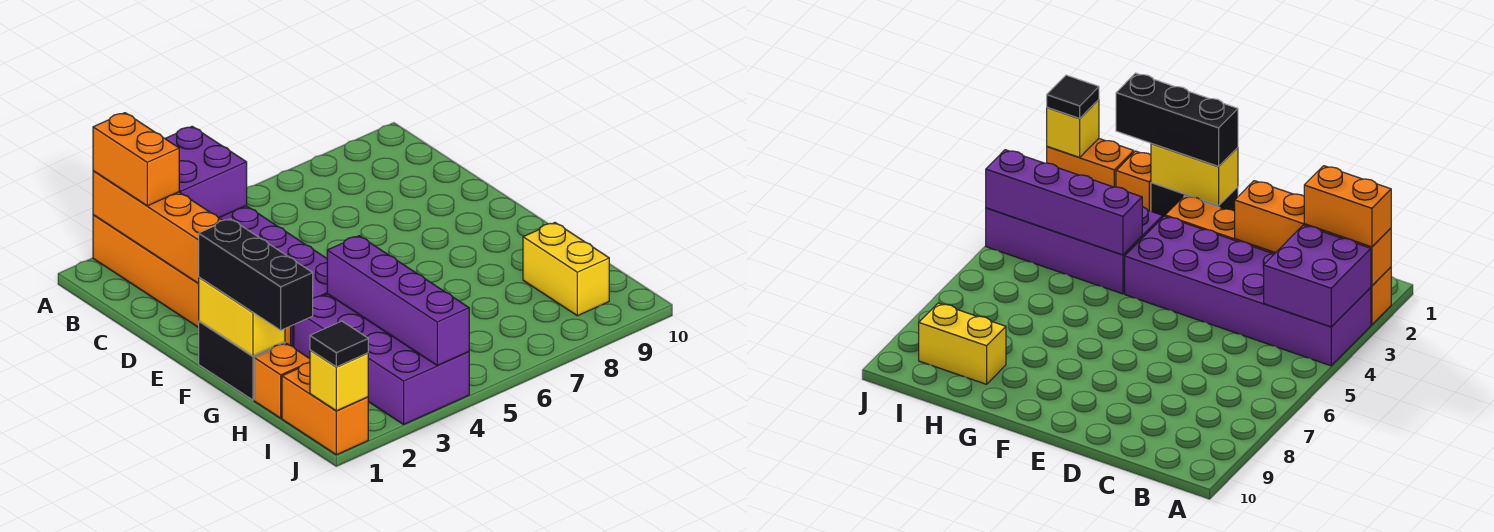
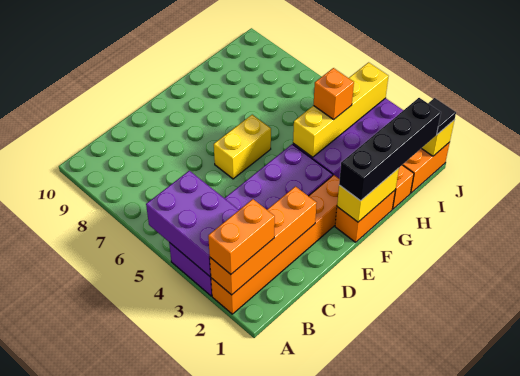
purple 2x2 brick [165,126,247,218] -> purple 2x3 brick [146,171,239,276]
black 1x2 brick [199,321,285,400] -> orange 1x2 brick [335,190,395,242]
black 1x3 brick [199,219,313,330] -> black 1x4 brick [339,98,441,201]
purple 1x4 brick [327,236,469,366] -> yellow 1x4 brick [293,62,389,157]
none -> orange 1x1 brick [314,68,354,120]
yellow 1x2 brick [523,223,609,316] -> yellow 1x2 brick moved to [214,115,271,179]

